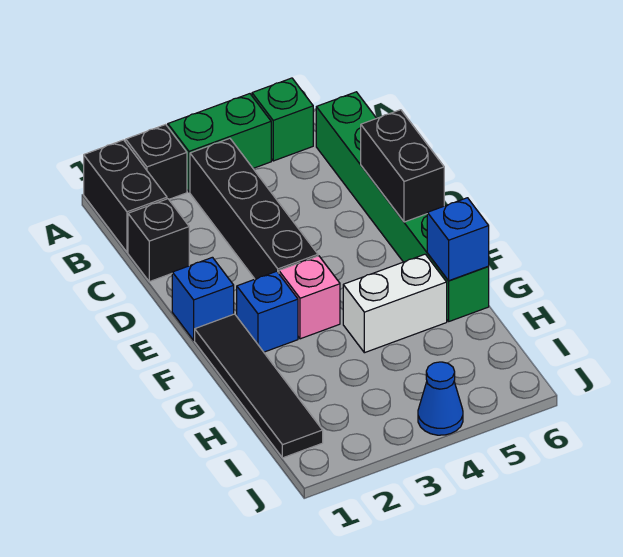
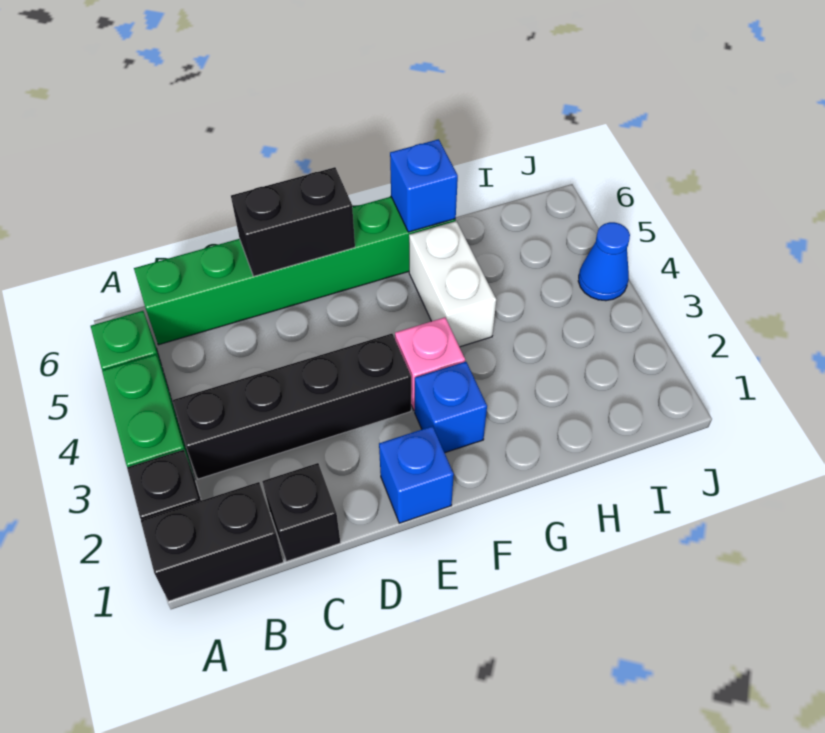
black 1x4 tile [195,314,323,458] -> none

